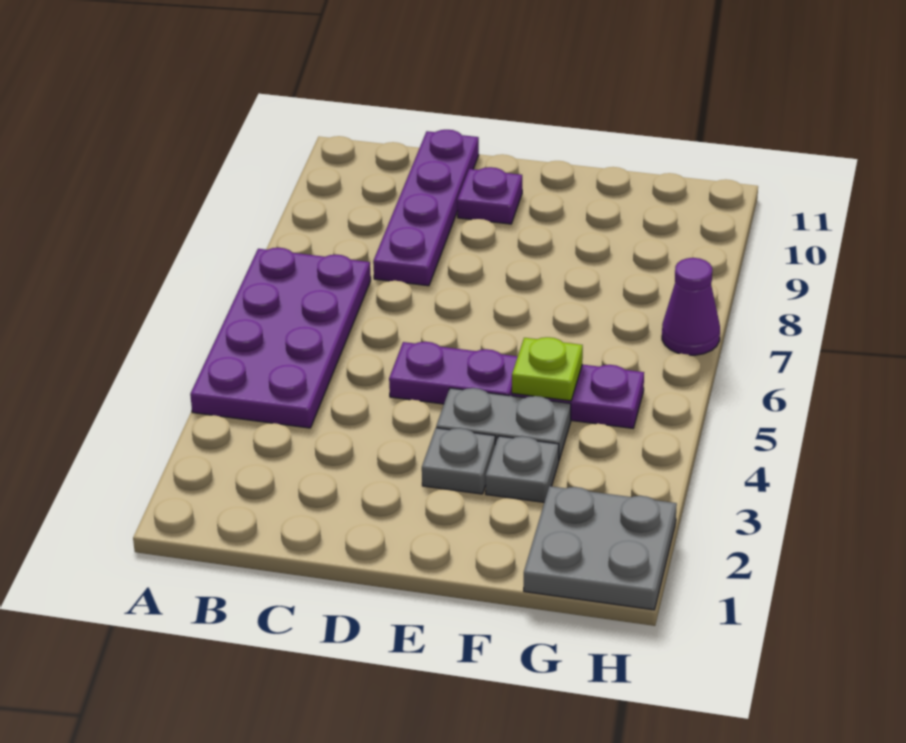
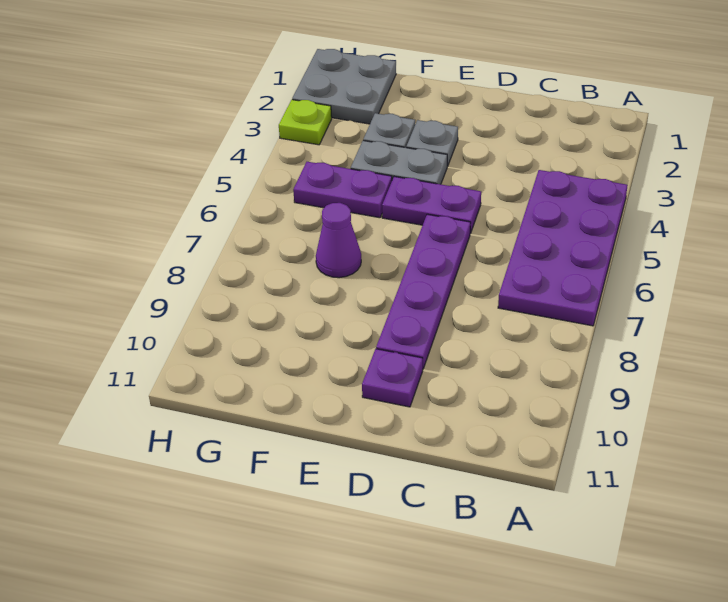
purple 1x4 plate [373,130,479,286] -> purple 1x4 plate moved to [376,214,471,368]
lime 1x1 plate [512,337,583,401] -> lime 1x1 plate moved to [279,100,332,145]
purple 1x1 cone [662,258,720,355] -> purple 1x1 cone moved to [316,203,361,278]

